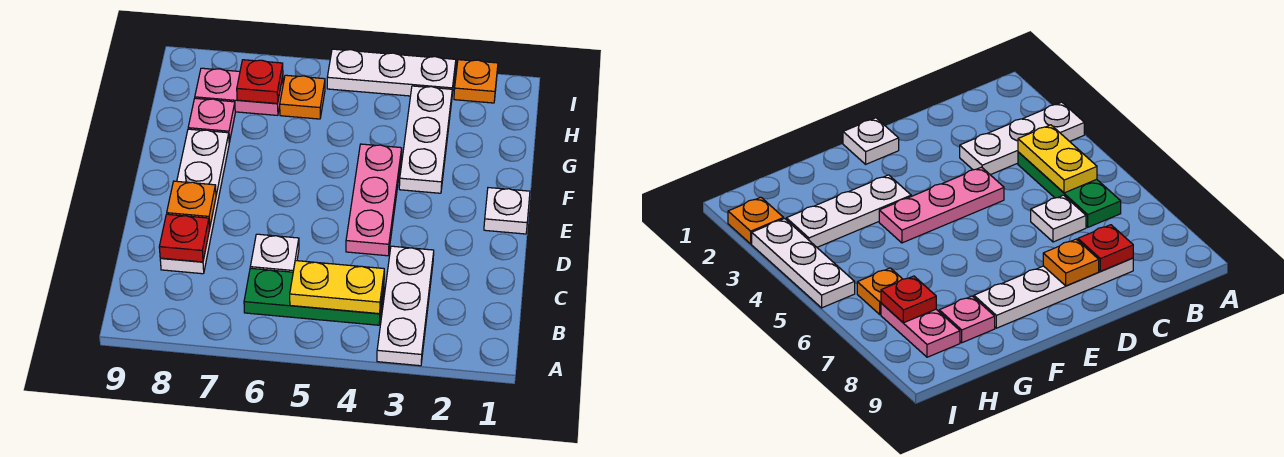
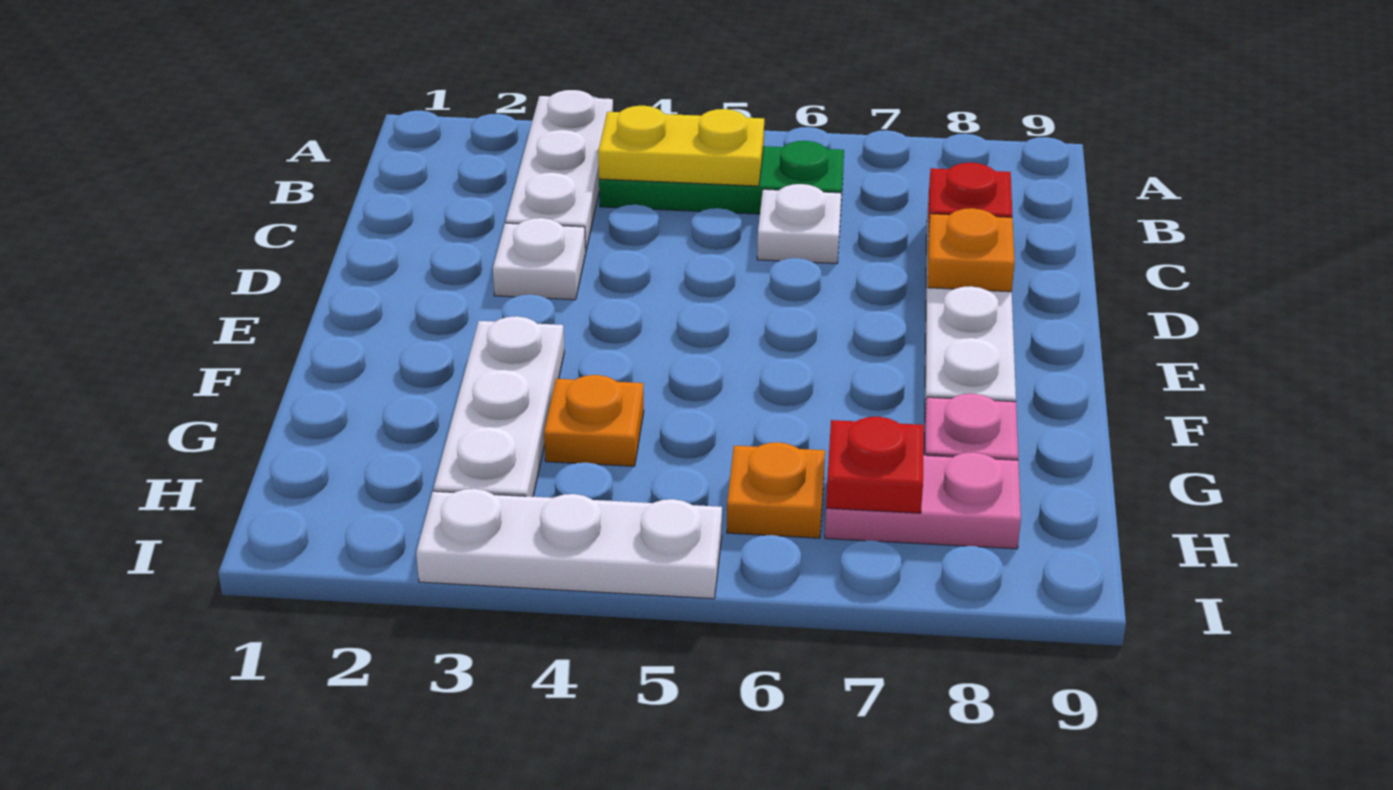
pink 1x3 plate [346,144,402,256] -> none
white 1x1 plate [484,188,530,234] -> white 1x1 plate moved to [493,218,586,300]
orange 1x1 plate [454,60,498,103] -> orange 1x1 plate moved to [544,375,644,466]

